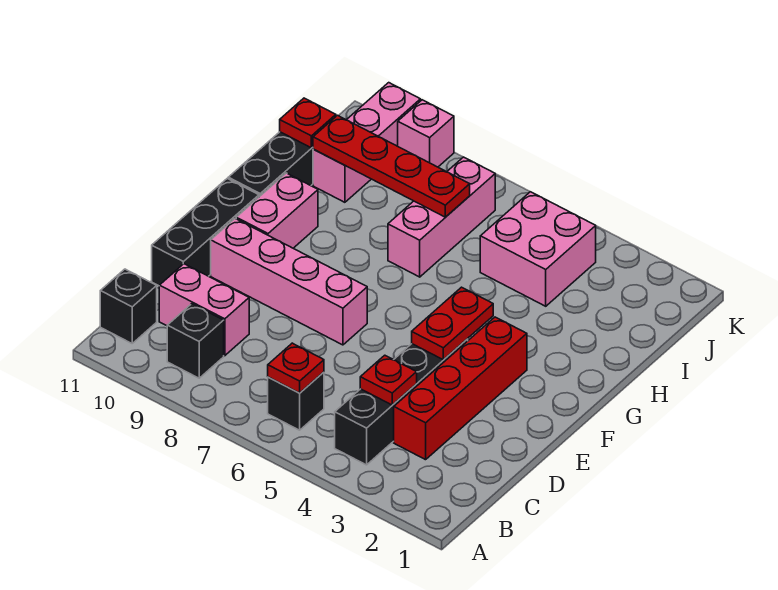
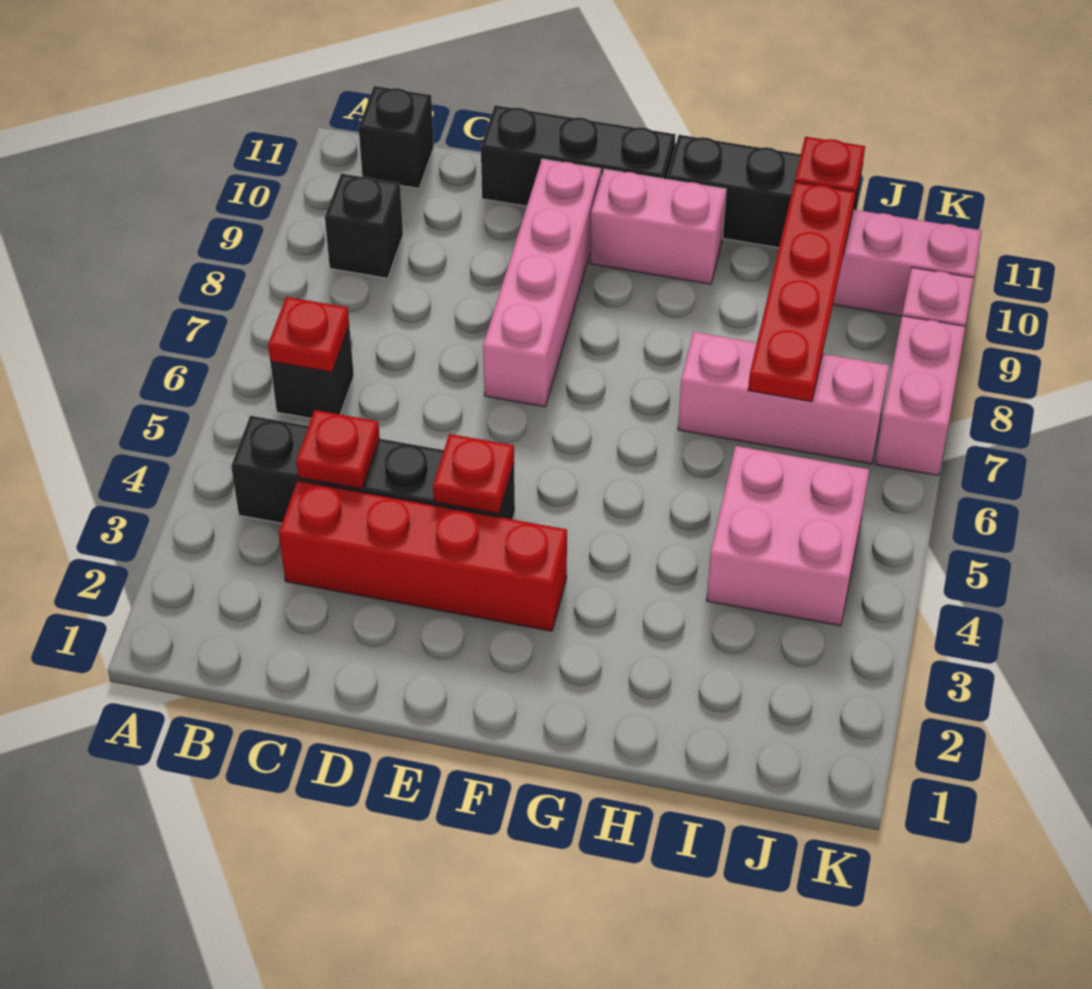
pink 1x2 brick [159,264,249,356] -> pink 1x2 brick moved to [875,316,965,475]
red 1x2 plate [412,287,493,360] -> red 1x1 plate [433,434,514,514]

